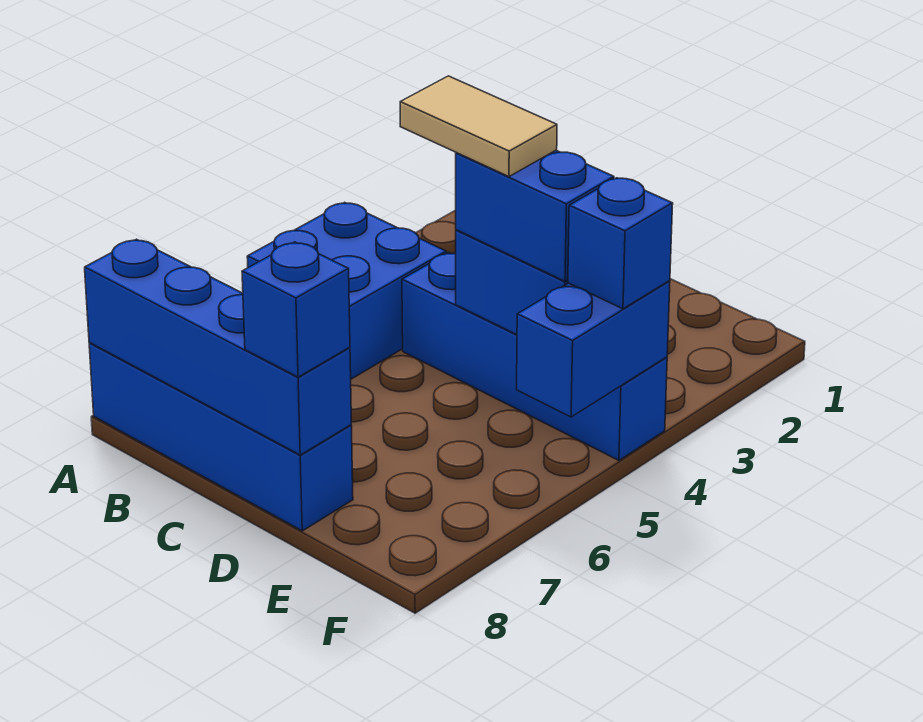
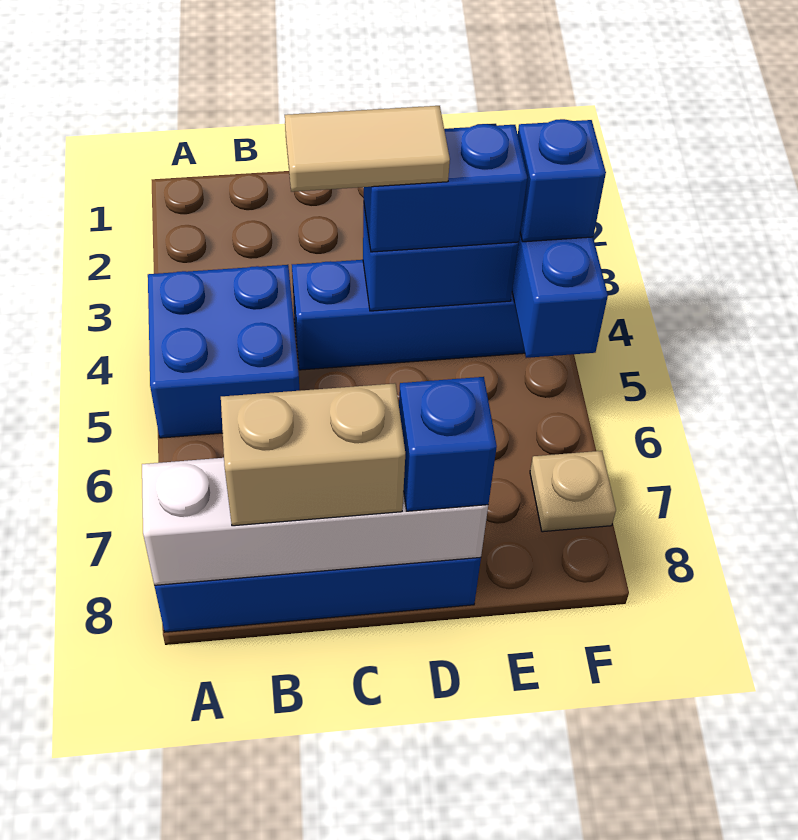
blue 1x4 brick [85,239,351,455] -> white 1x4 brick [142,458,488,585]
none -> tan 1x2 brick [221,383,405,526]
none -> tan 1x1 plate [530,451,616,532]

